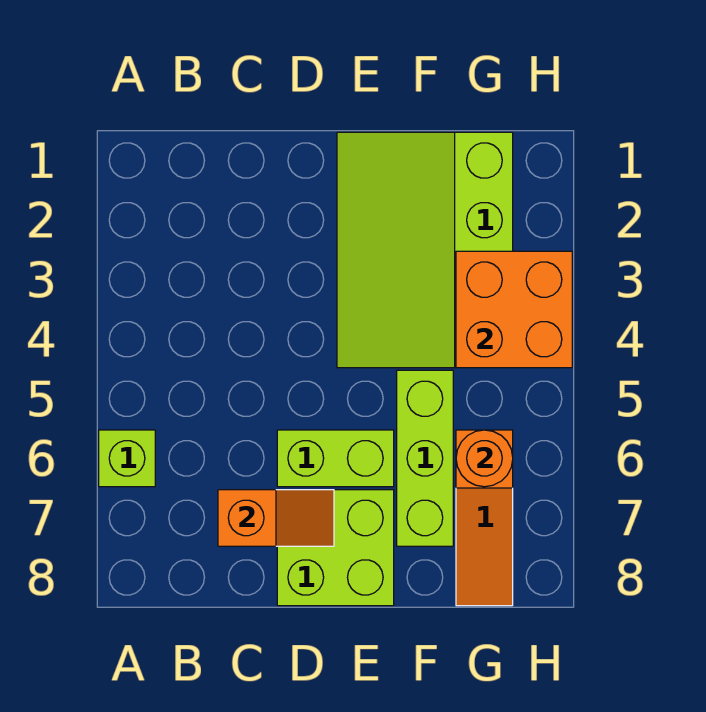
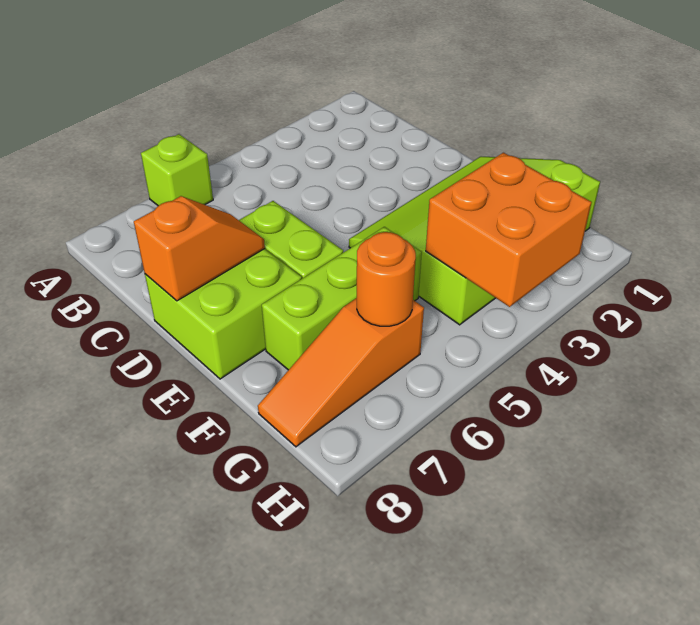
orange 1x2 slope [218,490,334,546] -> orange 1x2 slope turned to [134,196,265,301]

